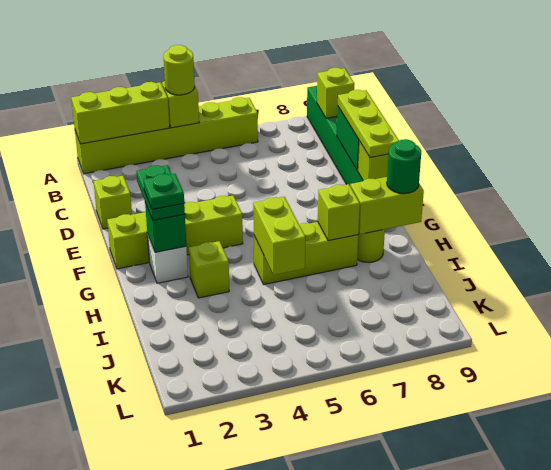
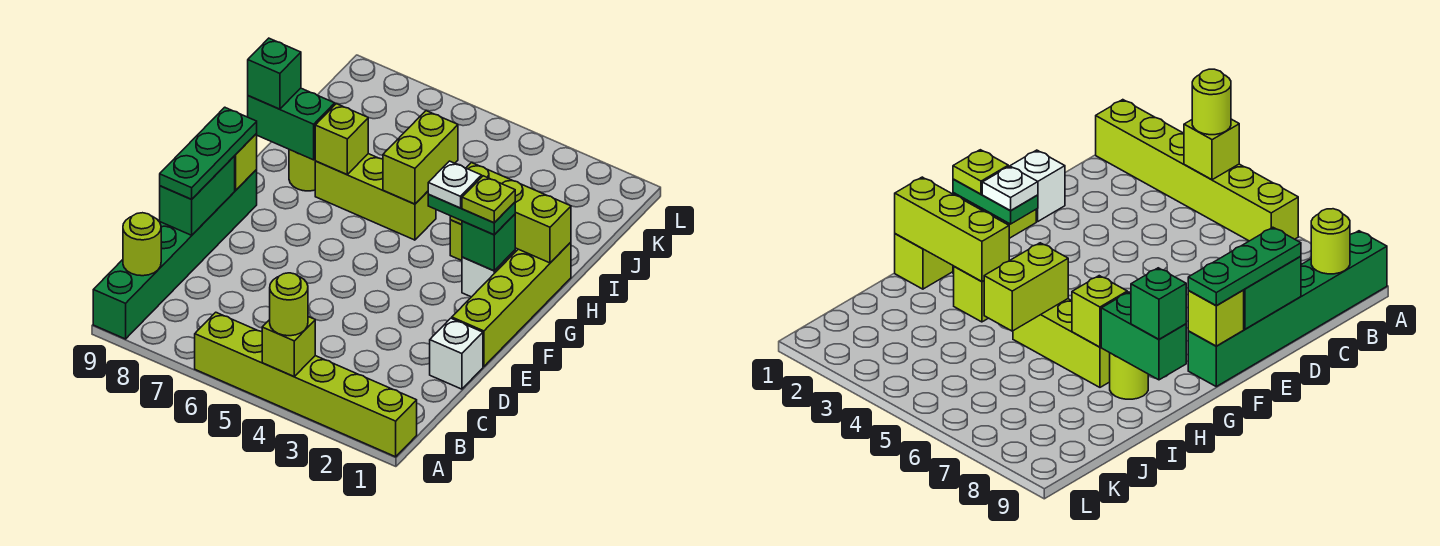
lime 1x3 brick [71,82,170,144] -> lime 1x3 brick moved to [450,163,571,263]
lime 1x1 brick [317,68,355,118] -> lime 1x1 round brick [123,213,161,276]
lime 1x1 brick [93,176,132,229] -> white 1x1 brick [430,318,483,389]
lime 1x3 plate [338,90,399,158] -> green 1x3 plate [160,107,257,199]
lime 1x4 brick [107,196,243,269] -> lime 1x4 brick turned to [452,242,571,367]
green 1x2 plate [136,165,185,220] -> green 1x2 plate turned to [428,195,515,235]
green 1x1 plate [144,174,184,209] -> lime 1x1 plate [462,176,515,223]
none -> white 1x1 plate [428,161,482,208]
lime 1x2 brick [350,177,424,234] -> green 1x2 brick [248,88,335,160]
green 1x1 round brick [387,139,421,194] -> green 1x1 brick [248,38,301,109]

